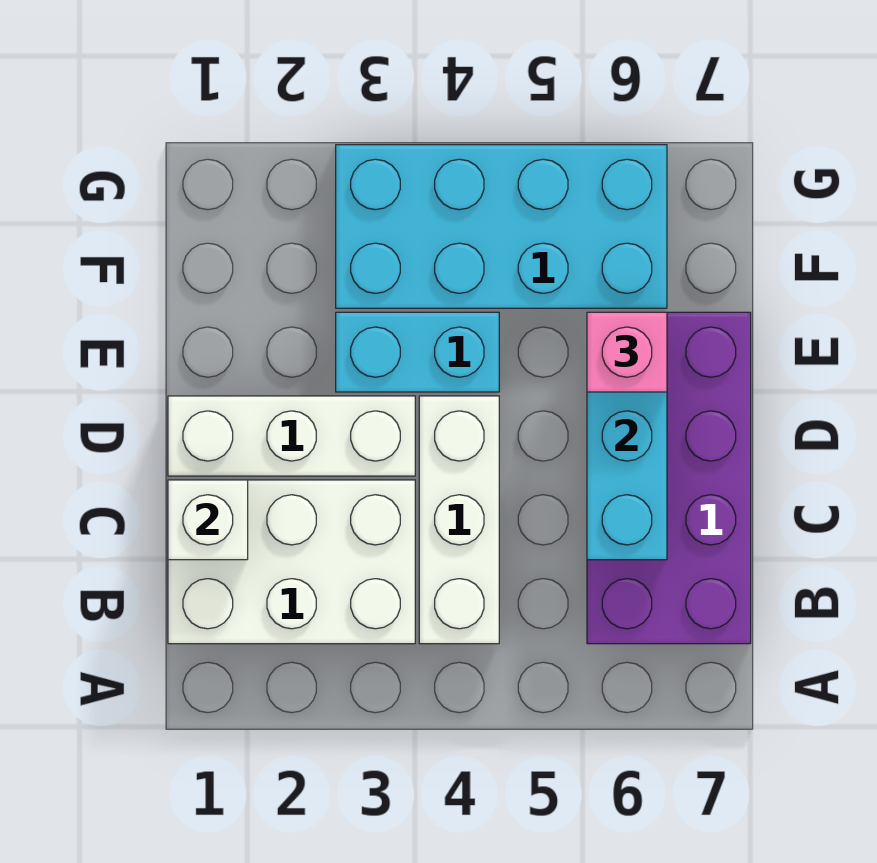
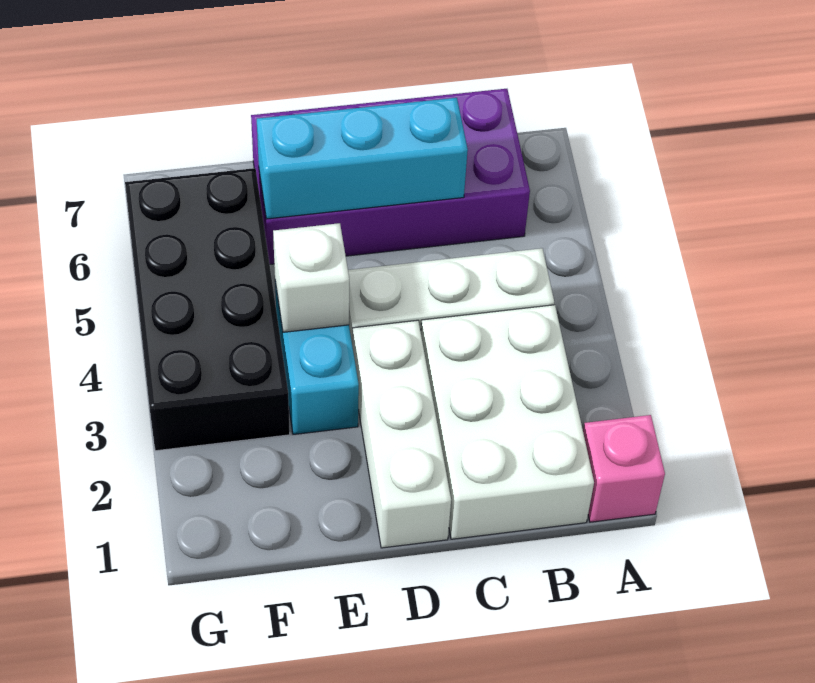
white 1x1 brick [168,480,248,560] -> white 1x1 brick moved to [273,223,349,332]
pink 1x1 brick [587,312,667,392] -> pink 1x1 brick moved to [583,415,665,522]
cyan 2x4 brick [336,145,667,308] -> black 2x4 brick [125,168,290,451]

